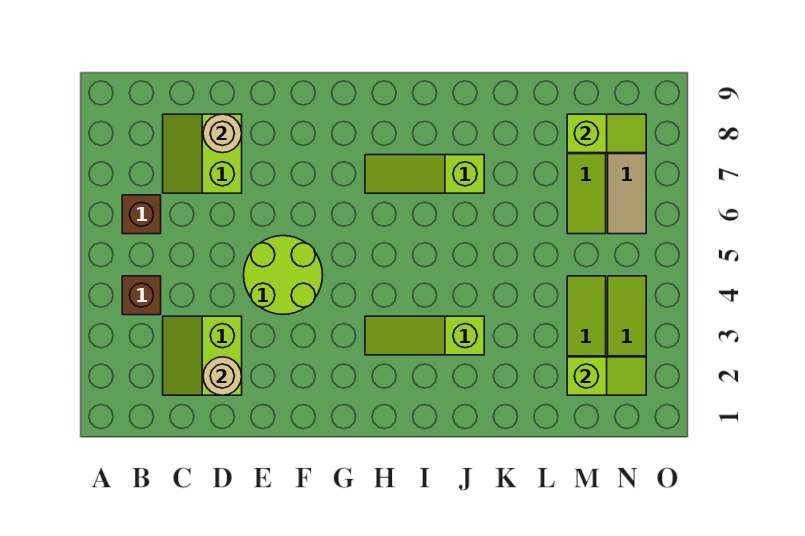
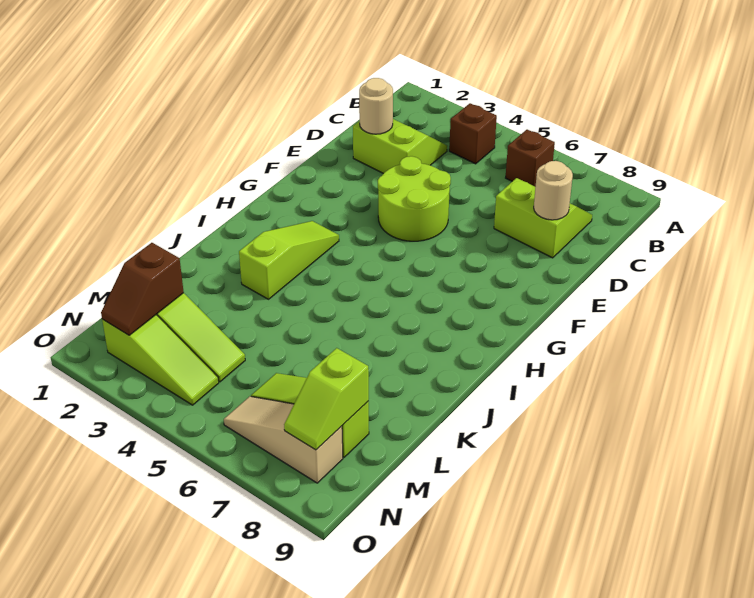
lime 1x3 slope [365,155,484,193] -> none
lime 1x2 slope [567,357,646,395] -> brown 1x2 slope [101,243,184,335]

